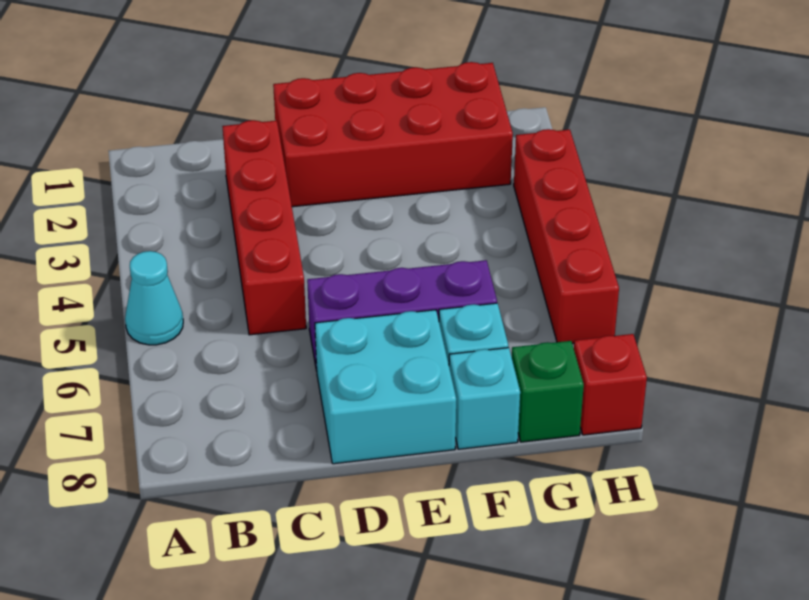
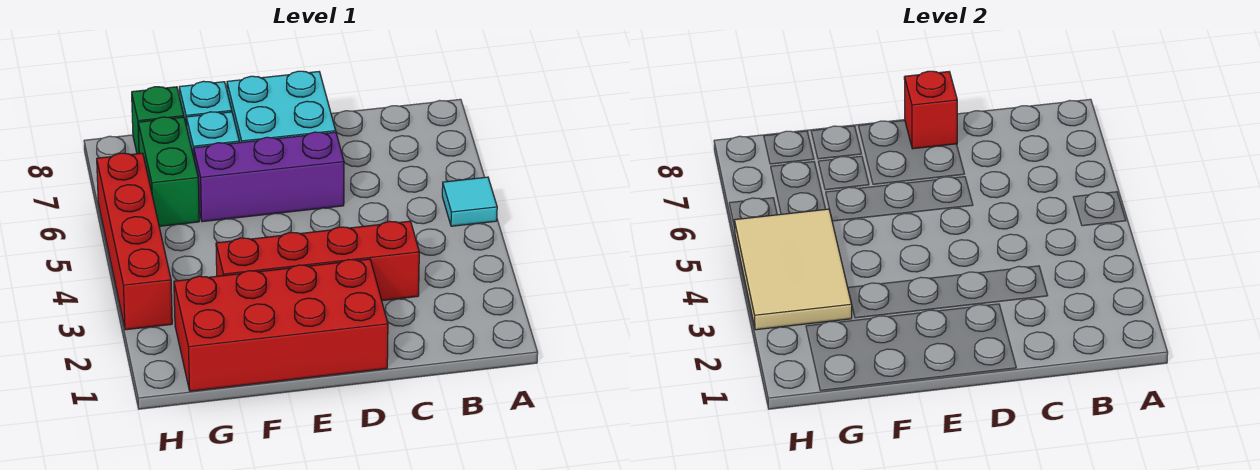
cyan 1x1 cone [125,251,183,345] -> cyan 1x1 tile [442,177,497,226]
red 1x4 brick [222,120,306,335] -> red 1x4 brick turned to [216,221,419,301]
none -> tan 2x3 tile [734,209,852,330]
none -> green 1x2 brick [138,117,199,226]
red 1x1 brick [574,334,647,435] -> red 1x1 brick moved to [904,71,957,149]

